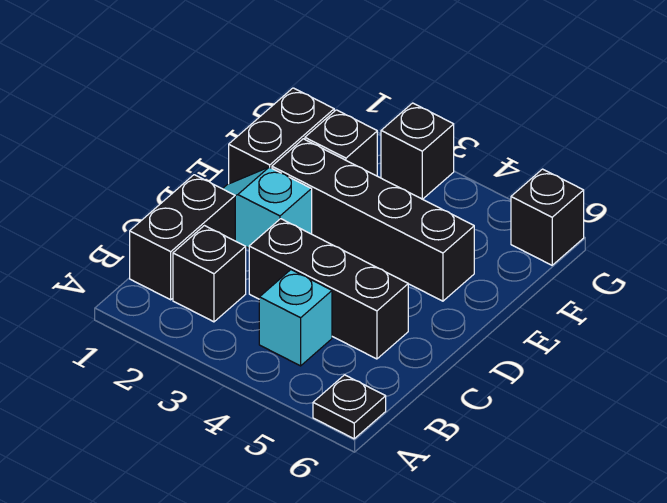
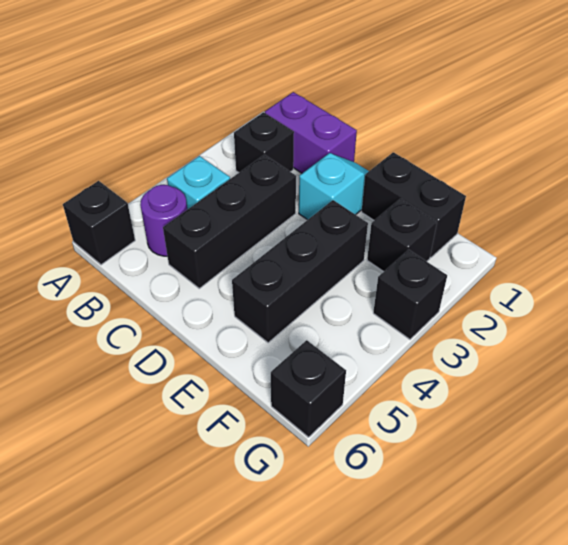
black 1x1 plate [313,375,386,439] -> black 1x1 brick [63,181,135,265]
black 1x2 brick [130,175,235,300] -> purple 1x2 brick [265,92,357,173]
none -> purple 1x1 round brick [140,185,187,256]
black 1x4 brick [272,139,474,301] -> black 1x3 brick [232,200,368,343]

